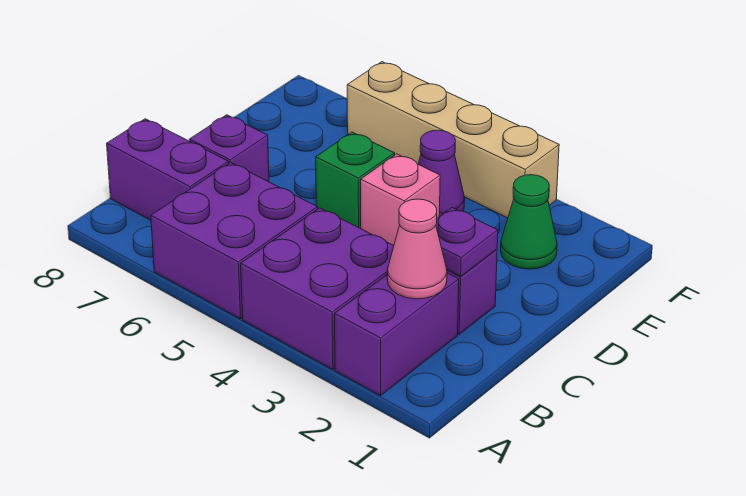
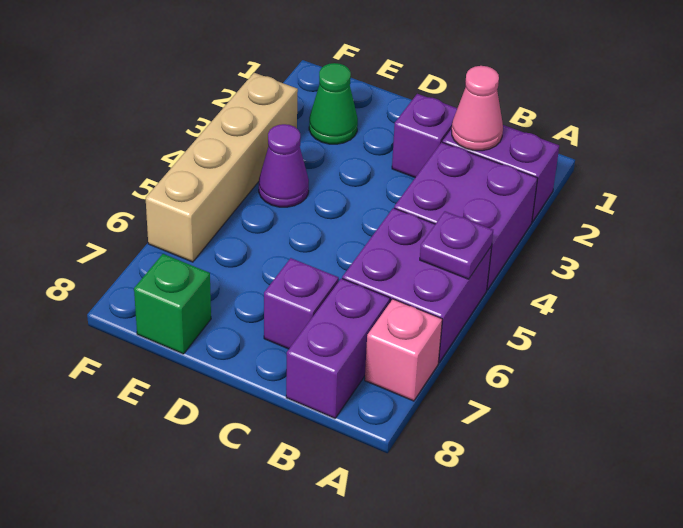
purple 1x1 plate [436,208,498,276] -> purple 1x1 plate moved to [420,211,493,279]
pink 1x1 brick [361,154,440,245] -> pink 1x1 brick moved to [365,299,442,401]
green 1x1 brick [316,132,395,228] -> green 1x1 brick moved to [134,254,211,354]

